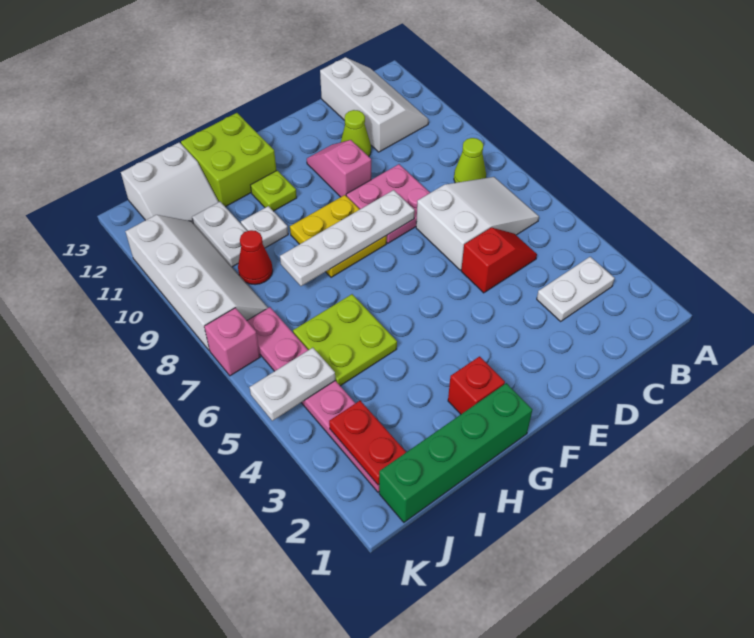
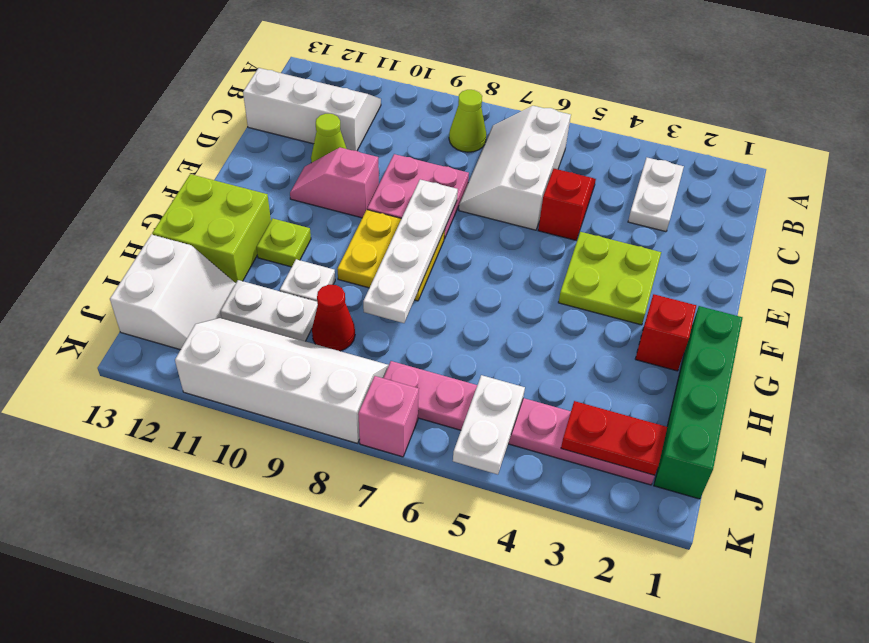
white 2x3 slope [416,177,539,270] -> white 2x3 slope turned to [459,106,571,230]
lime 2x2 plate [293,294,397,386] -> lime 2x2 plate moved to [558,232,661,325]

